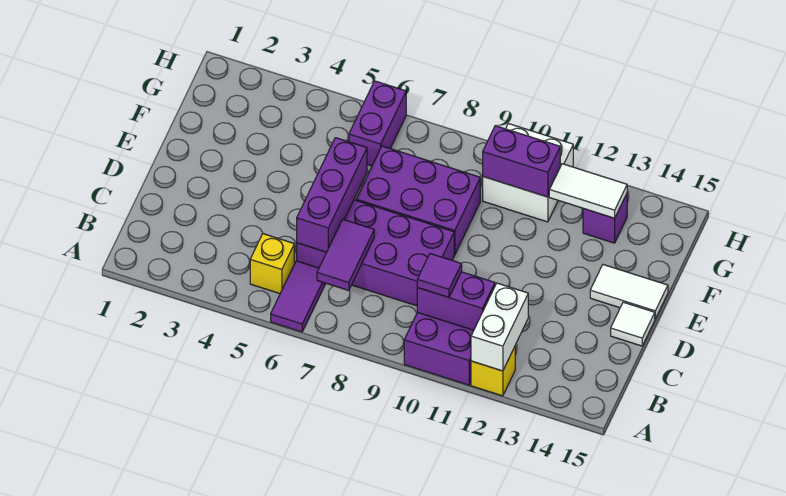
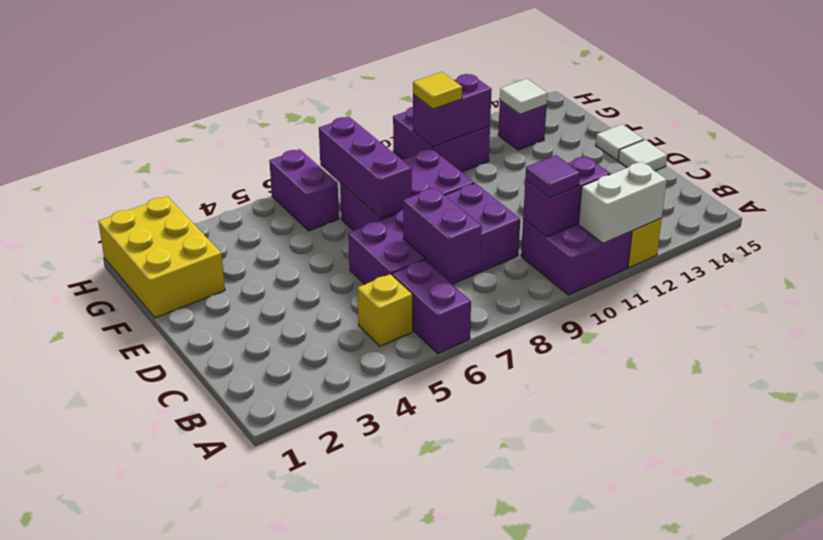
purple 1x2 tile [271,261,326,332] -> purple 1x2 brick [392,260,471,353]
white 1x2 brick [471,283,528,371] -> white 1x2 brick turned to [579,162,667,243]
purple 1x2 tile [317,220,374,290] -> purple 1x2 brick [403,188,482,278]
purple 1x3 brick [297,138,367,252] -> purple 1x3 brick moved to [319,117,412,218]
white 1x2 tile [590,265,668,319] -> white 1x1 tile [596,124,644,160]
none -> yellow 2x3 brick [98,196,225,318]
white 2x2 brick [483,124,573,222] -> purple 2x2 brick [393,107,490,172]
none -> yellow 1x1 tile [413,72,462,109]
white 1x2 tile [549,164,627,218] -> white 1x1 tile [500,79,547,114]

